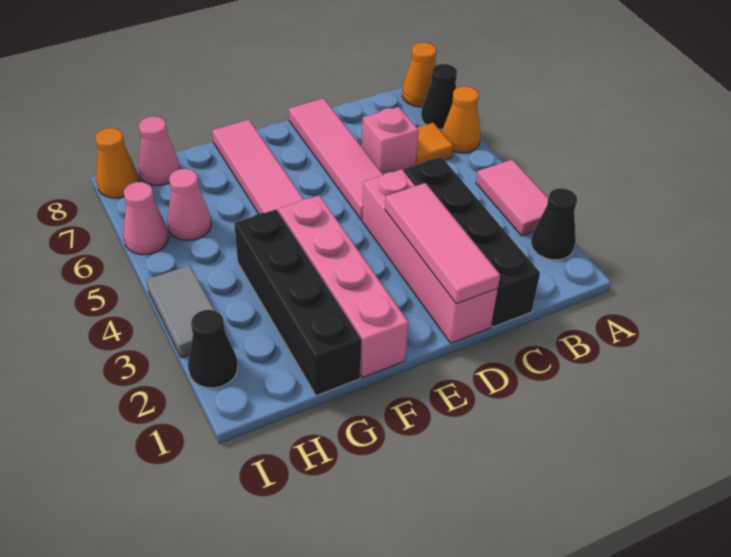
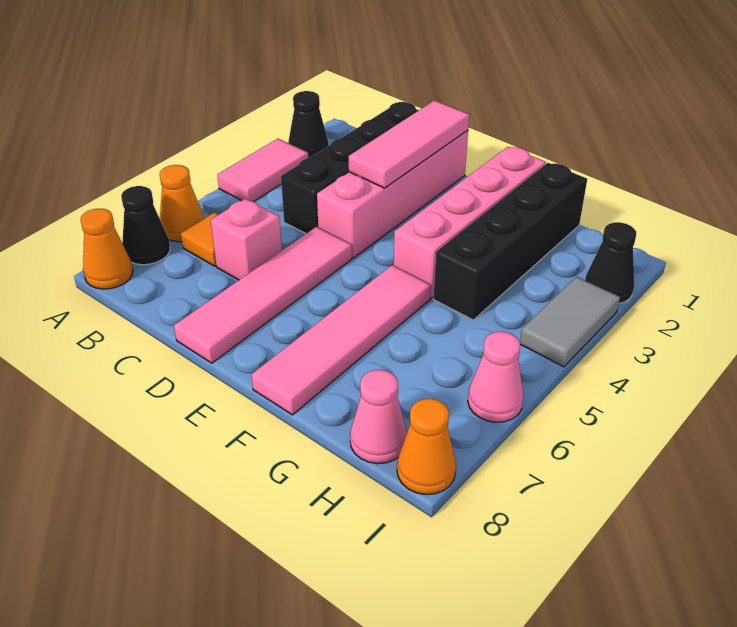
pink 1x1 cone [167,169,211,240] -> none

